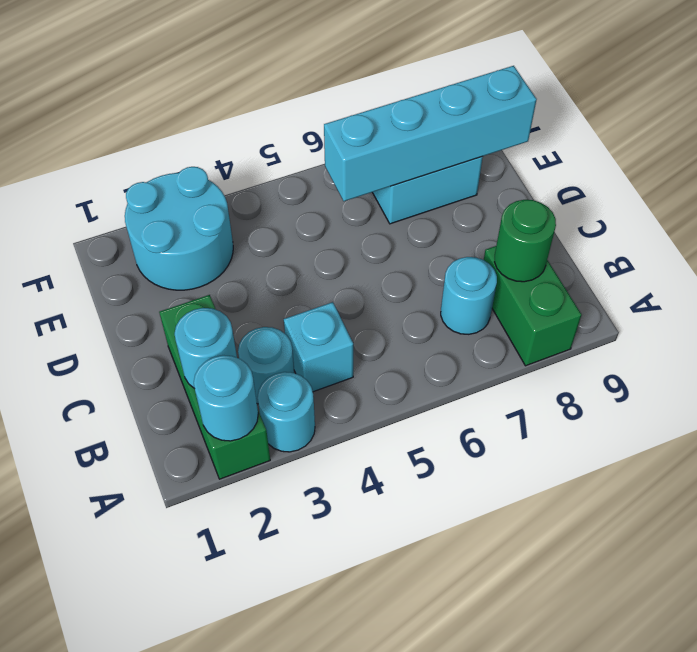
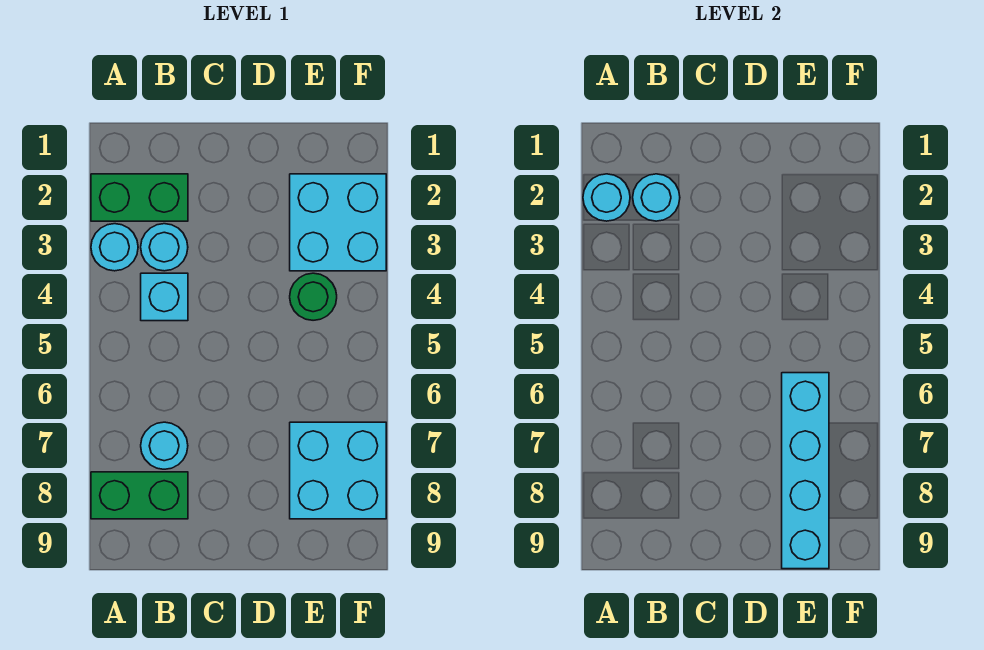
green 1x3 brick [159,295,270,479] -> green 1x2 brick [91,174,188,221]
green 1x1 round brick [495,200,556,282] -> green 1x1 round brick moved to [290,273,337,320]
cyan 2x2 round brick [125,167,233,290] -> cyan 2x2 brick [290,174,386,271]

